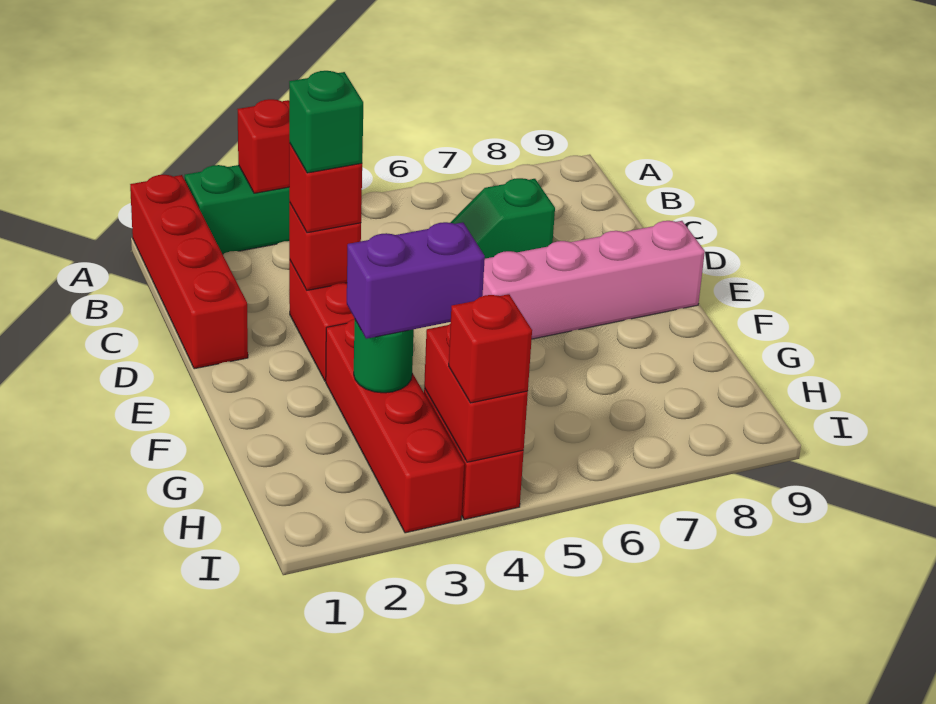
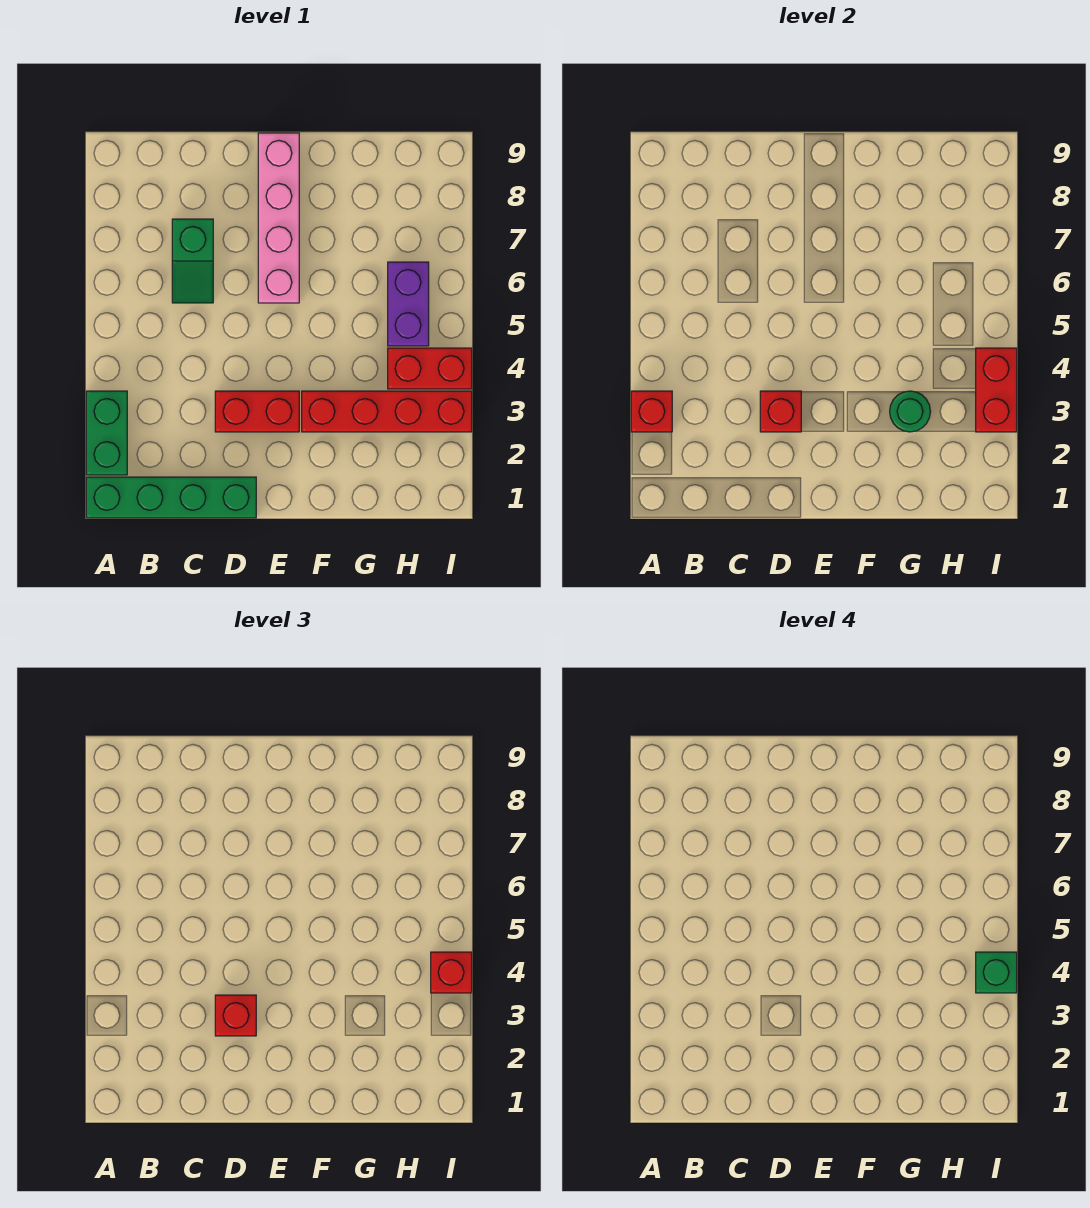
red 1x4 brick [130,175,248,369] -> green 1x4 brick [86,477,256,518]
green 1x1 brick [289,71,363,173] -> green 1x1 brick moved to [976,952,1017,993]
purple 1x2 brick [347,222,485,339] -> purple 1x2 brick moved to [388,262,429,346]
red 1x2 brick [424,323,528,462] -> red 1x2 brick turned to [976,348,1017,432]

